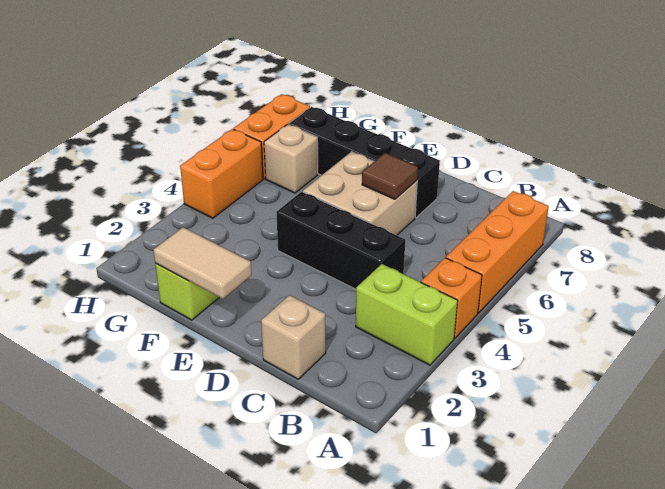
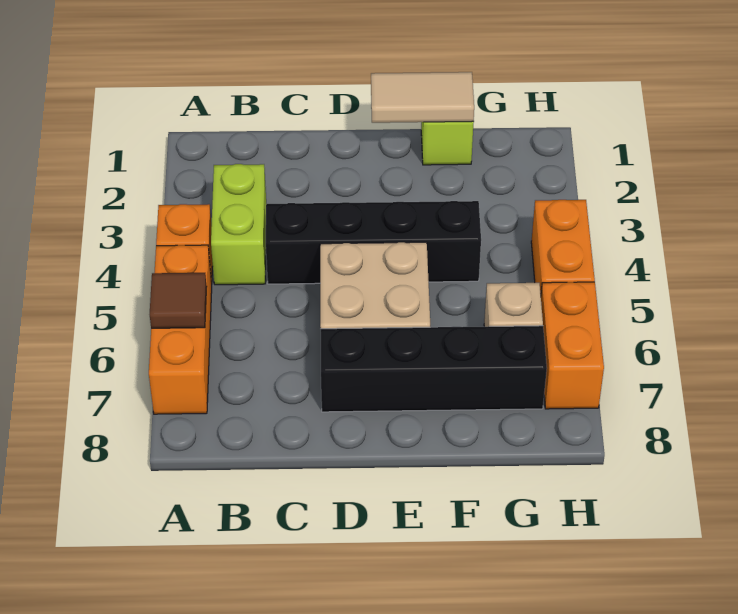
lime 1x2 brick [356,264,458,365] -> lime 1x2 brick turned to [211,164,266,285]
tan 1x1 brick [261,295,326,379] -> none
black 1x3 brick [276,192,405,289] -> black 1x4 brick [266,201,481,284]
brown 1x1 tile [362,153,418,199] -> brown 1x1 tile moved to [150,273,207,328]

